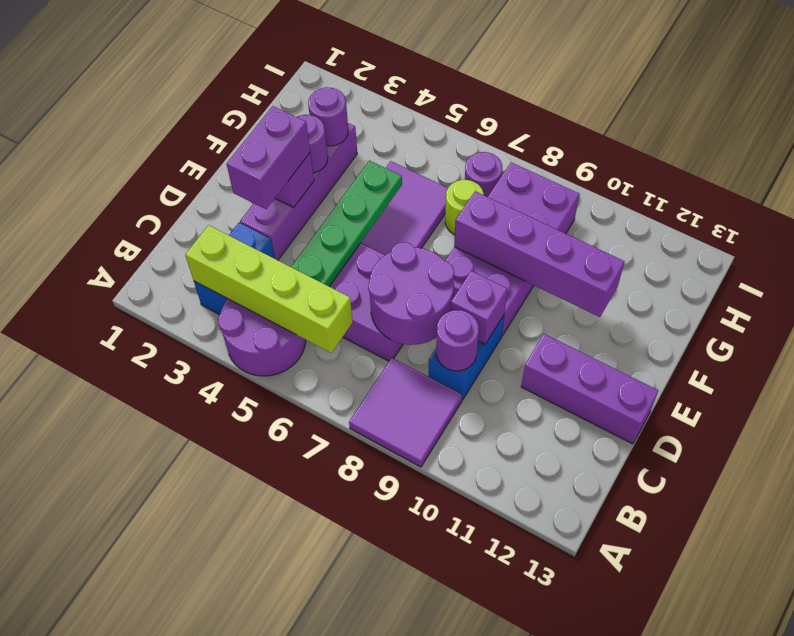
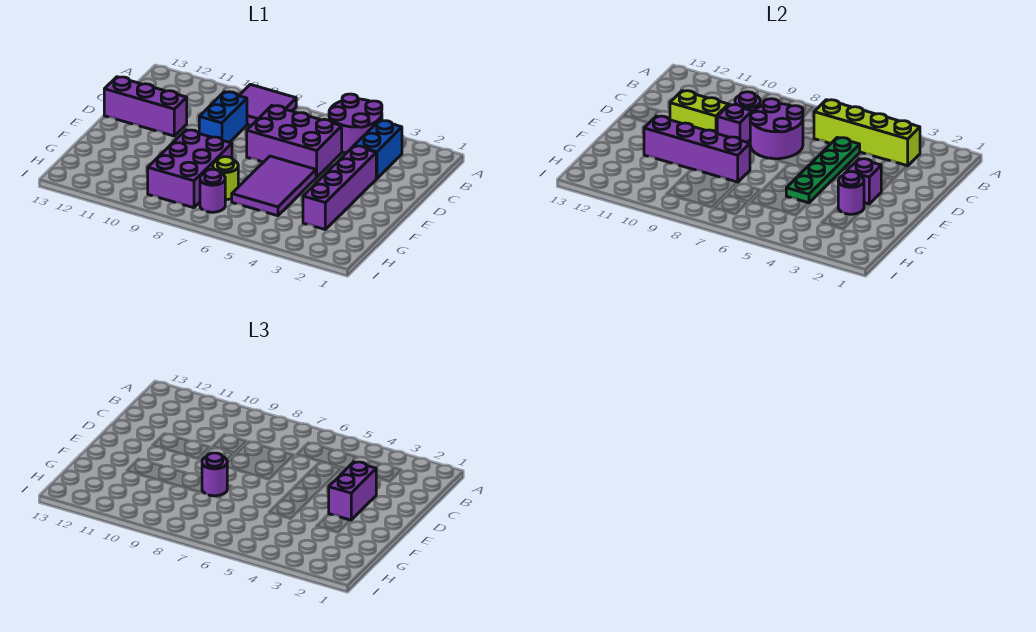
none -> lime 1x2 brick [670,91,728,133]
purple 2x4 brick [445,162,579,336] -> purple 2x3 brick [148,130,232,208]
purple 1x1 round brick [308,87,348,146] -> purple 1x1 round brick moved to [202,453,227,496]

